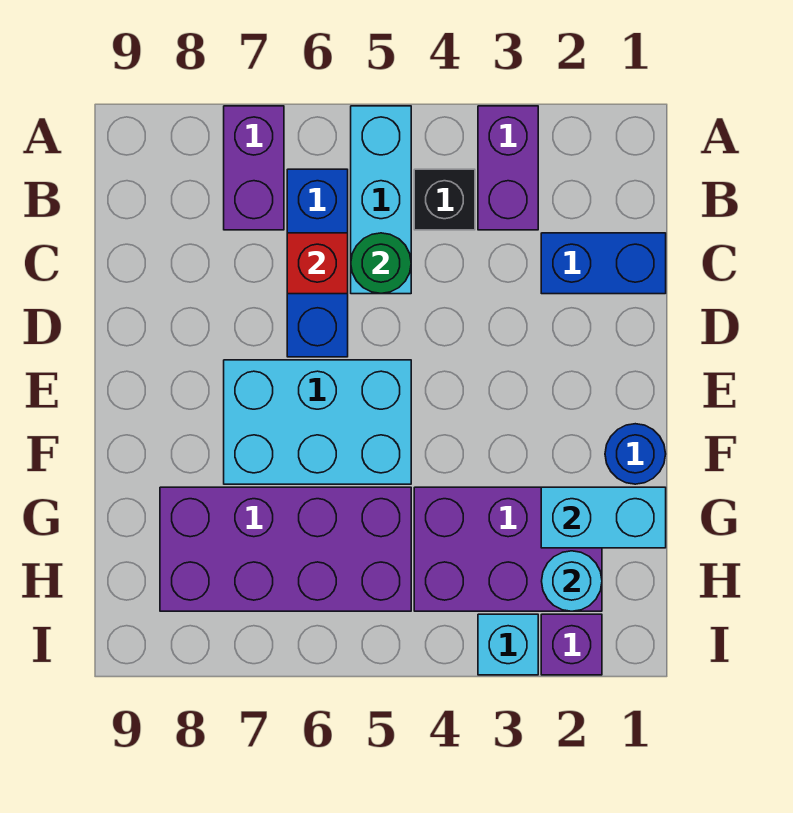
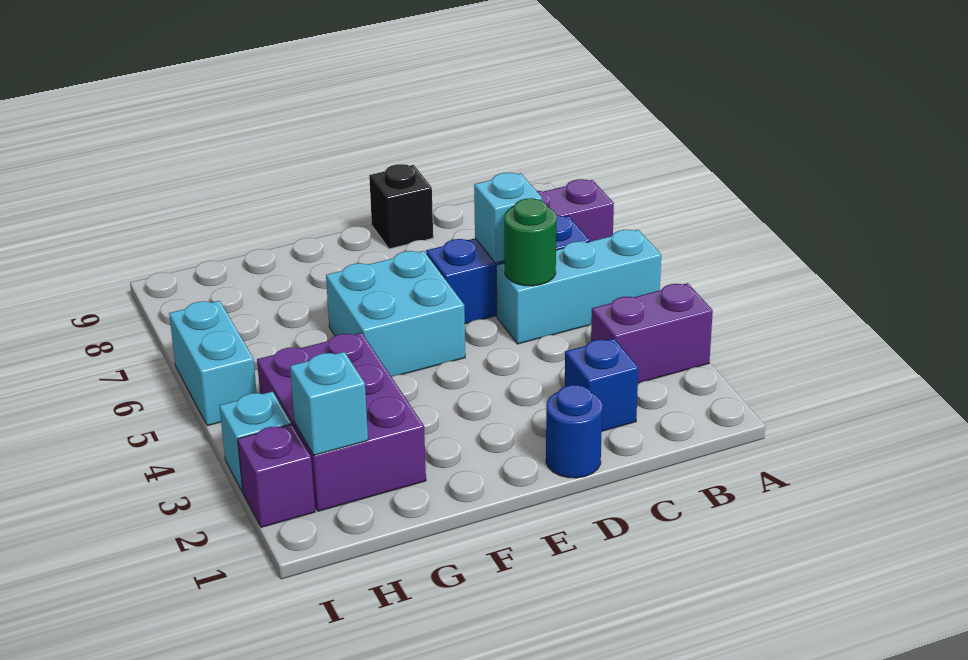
black 1x1 brick [414,169,475,230] -> black 1x1 brick moved to [369,164,433,249]
blue 1x2 brick [541,233,666,294] -> blue 1x1 brick [565,338,638,431]
red 1x1 brick [287,233,348,294] -> cyan 1x1 brick [474,173,542,263]
cyan 2x3 brick [224,360,411,484] -> cyan 2x2 brick [326,251,465,377]
blue 1x1 round brick [605,424,666,484] -> blue 1x1 round brick moved to [546,385,602,478]
cyan 1x2 brick [541,487,666,548] -> cyan 1x2 brick moved to [169,301,257,426]
purple 2x4 brick [160,487,411,611] -> none
cyan 1x1 round brick [542,551,602,611] -> cyan 1x1 brick [290,352,368,455]

